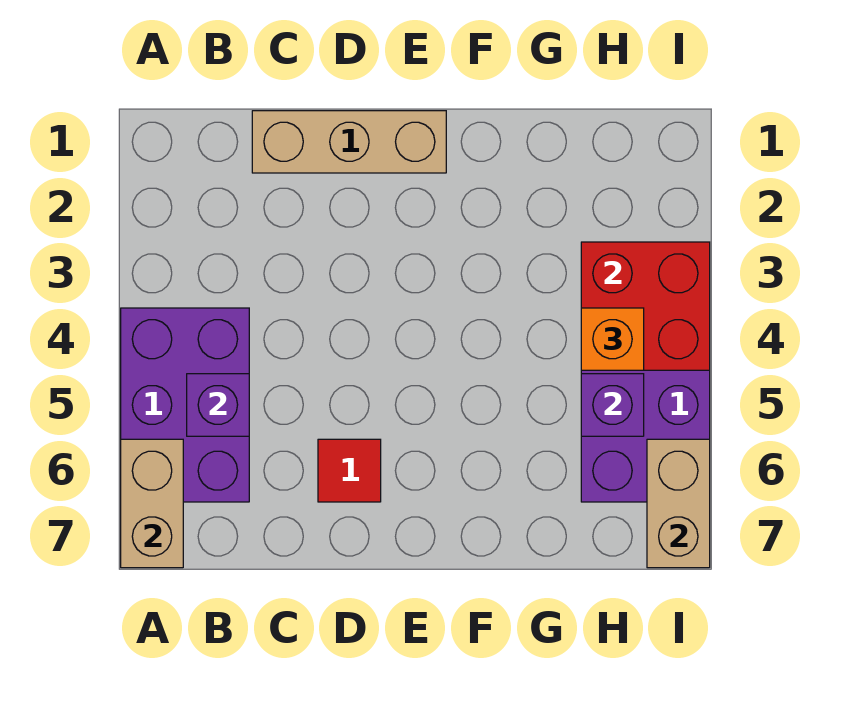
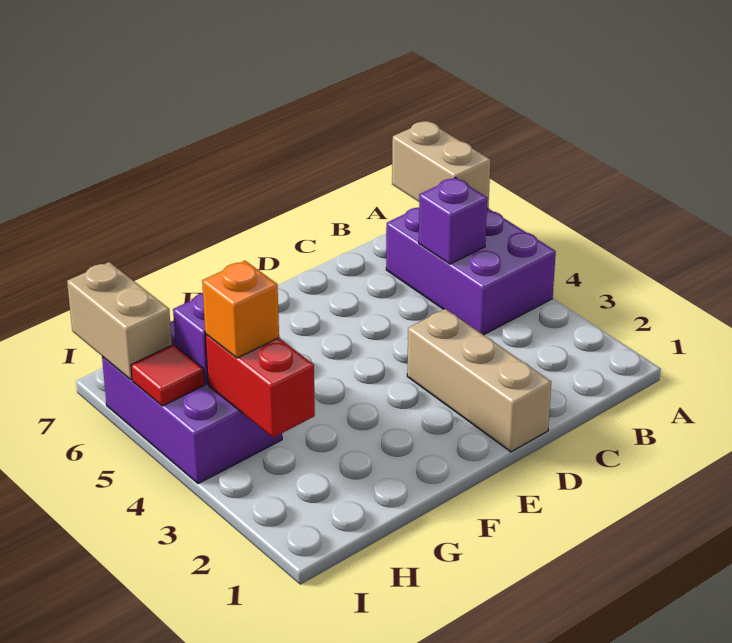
tan 1x3 brick [252,111,446,173] -> tan 1x3 brick turned to [407,309,551,452]
red 1x1 tile [318,439,381,502] -> red 1x1 tile moved to [131,345,205,406]
red 2x2 brick [581,242,710,370] -> red 1x2 brick [205,334,315,437]

